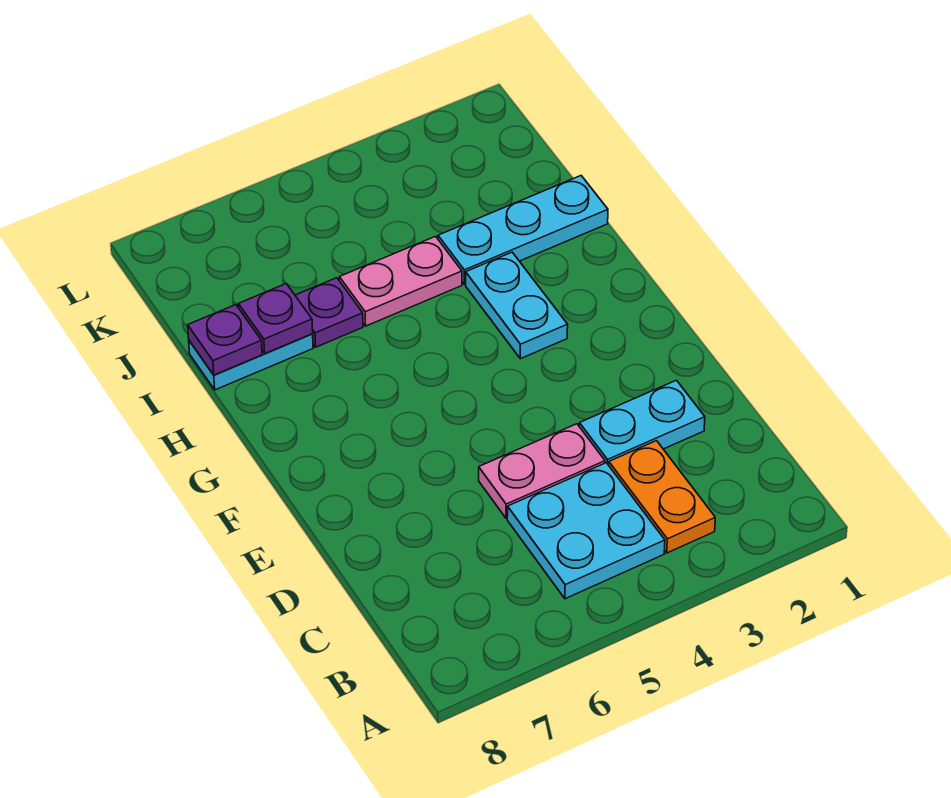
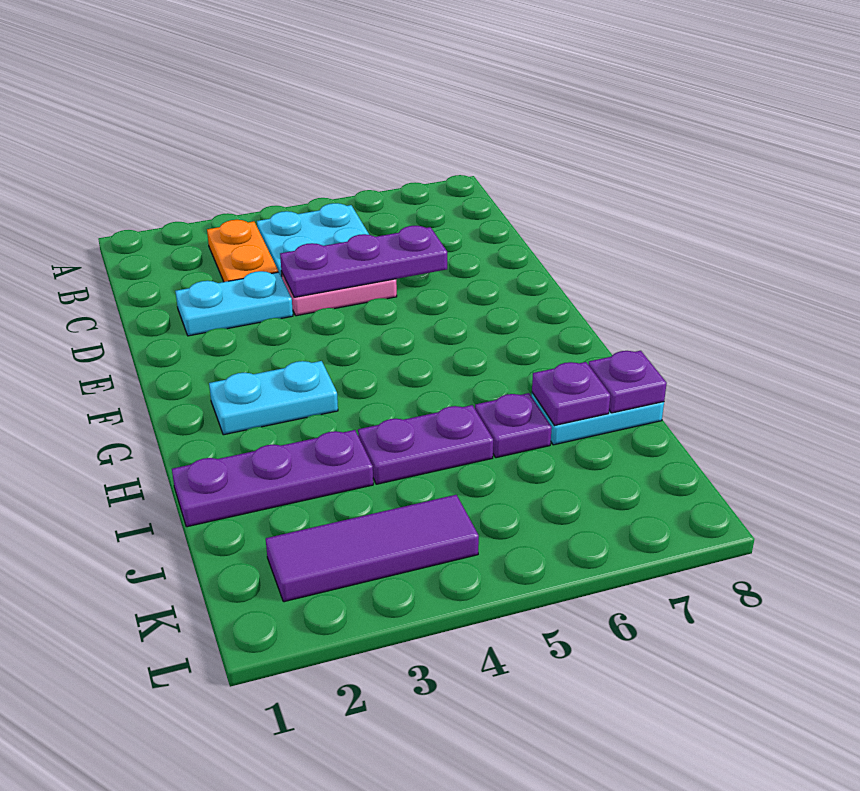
none -> purple 1x3 plate [280,226,447,297]
cyan 1x2 plate [466,252,568,359] -> cyan 1x2 plate turned to [209,361,338,435]
cyan 1x3 plate [438,176,608,284] -> purple 1x3 plate [172,430,373,527]
pink 1x2 plate [339,236,462,326] -> purple 1x2 plate [358,405,493,484]
none -> purple 1x3 tile [266,495,479,602]

